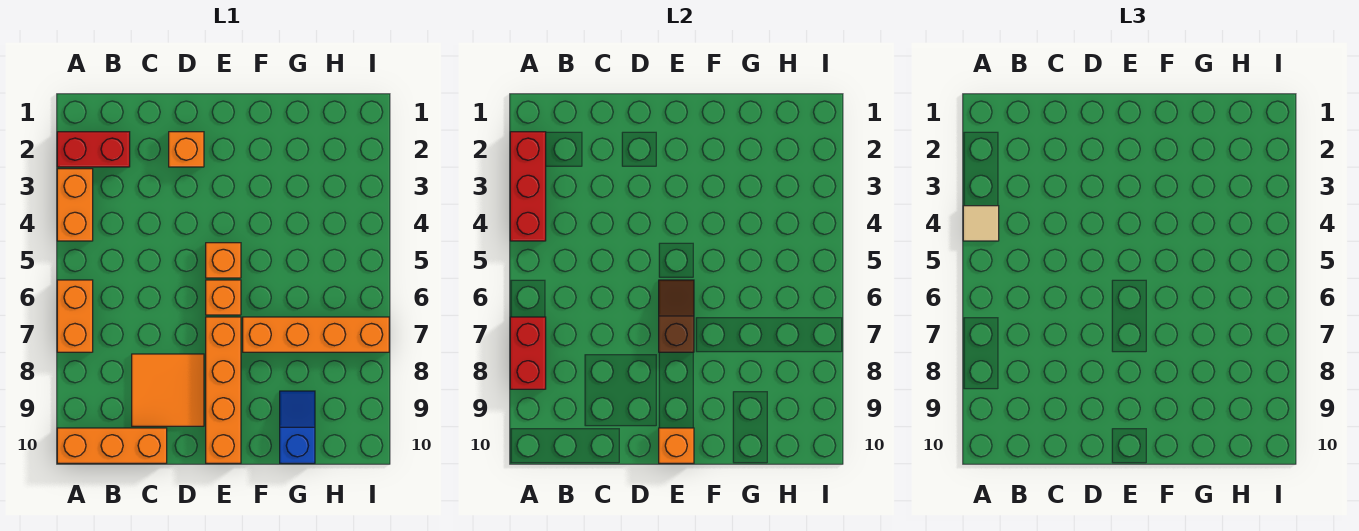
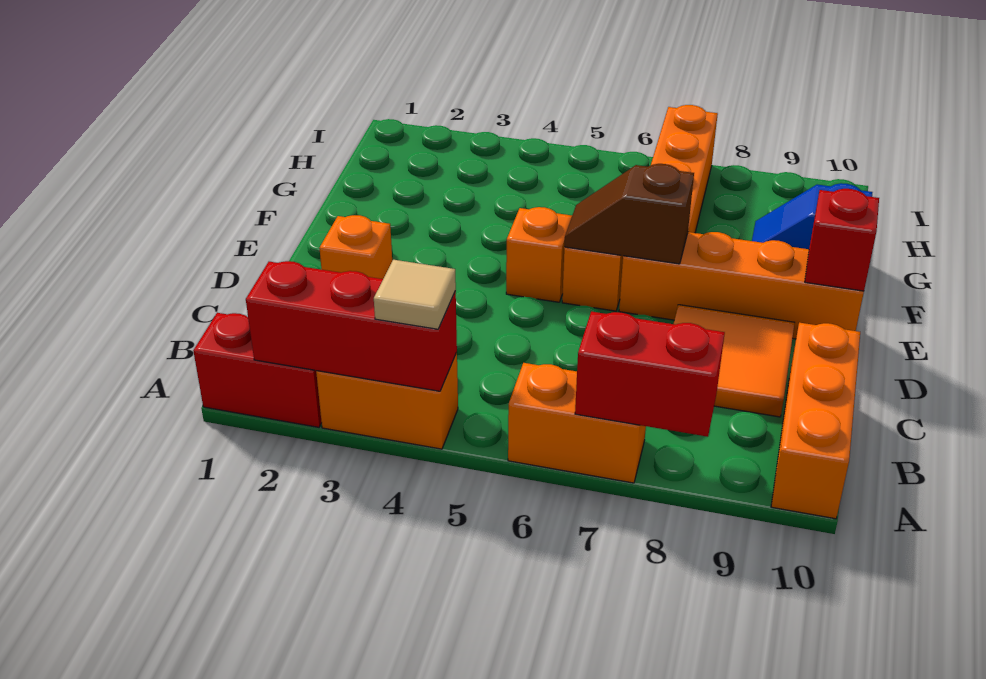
red 1x2 brick [57,132,130,167] -> red 1x2 brick turned to [193,313,322,427]
orange 1x1 brick [659,428,694,463] -> red 1x1 brick [805,189,879,291]

